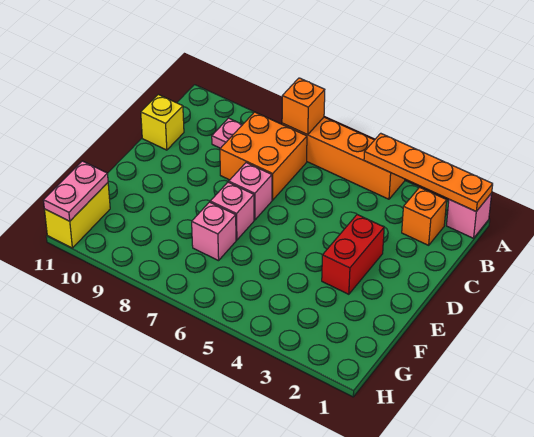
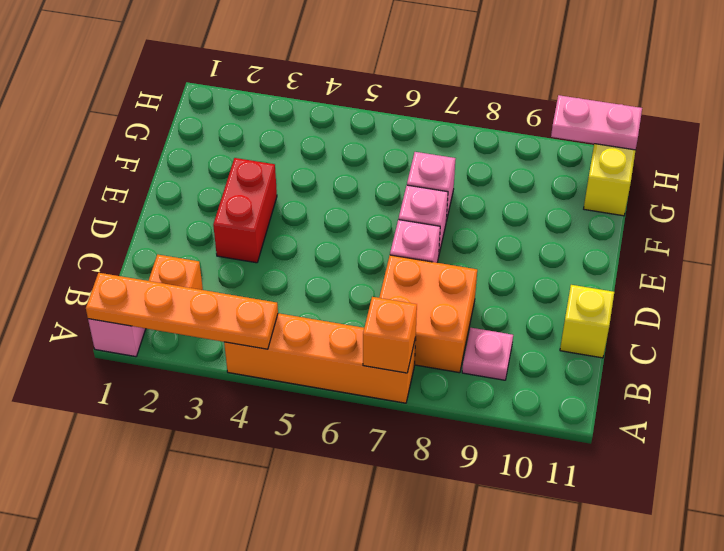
pink 1x2 plate [43,161,108,221] -> pink 1x2 plate turned to [551,95,642,150]

